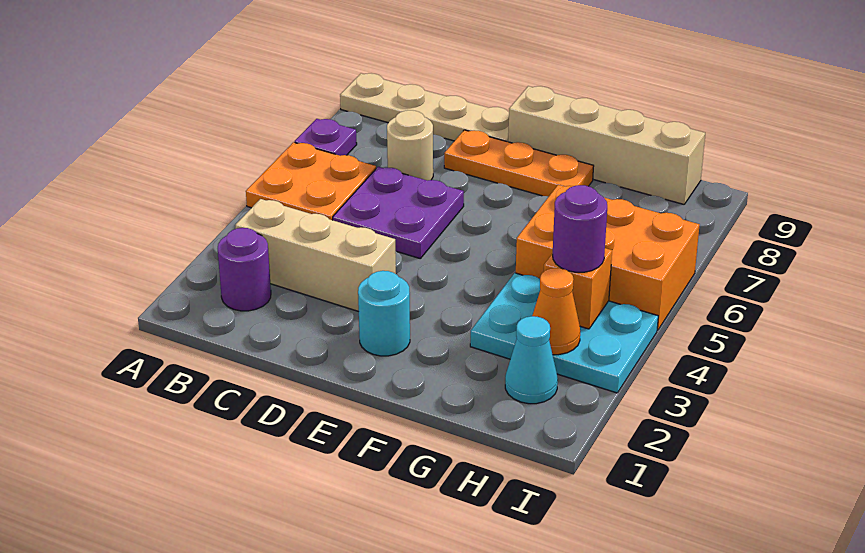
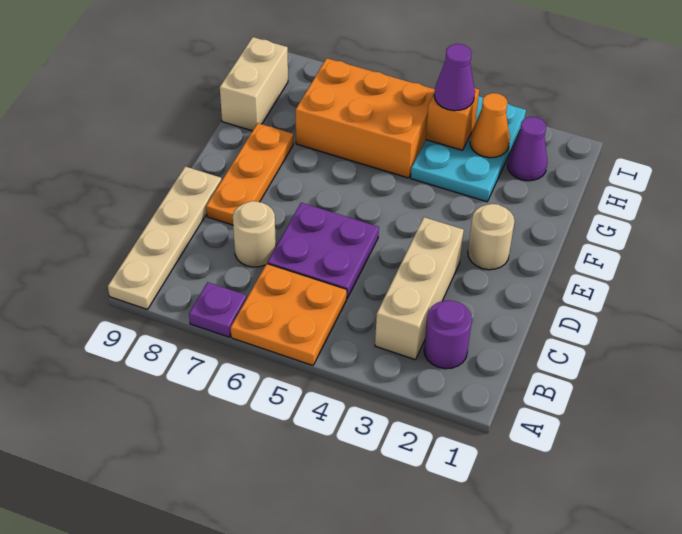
cyan 1x1 round brick [358,271,410,356] -> tan 1x1 round brick [468,204,515,270]
tan 1x4 brick [508,86,705,204] -> tan 1x2 brick [220,37,288,131]
orange 2x3 brick [516,185,699,330] -> orange 2x3 brick turned to [296,58,435,178]
cyan 1x1 cone [505,316,558,404] -> purple 1x1 cone [507,117,547,181]
purple 1x1 round brick [553,185,607,272] -> purple 1x1 cone [434,44,475,111]

